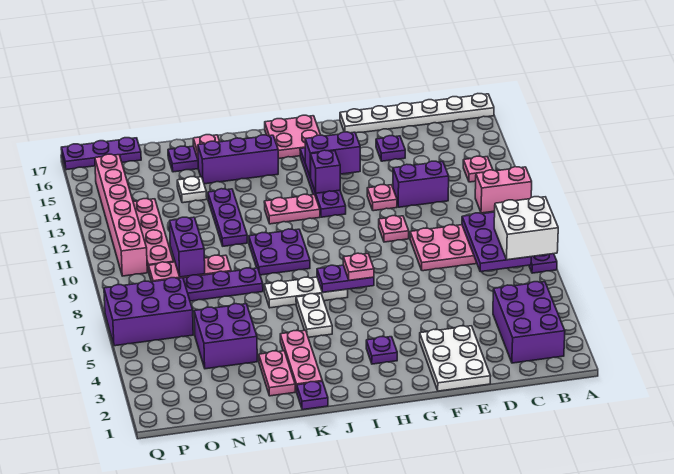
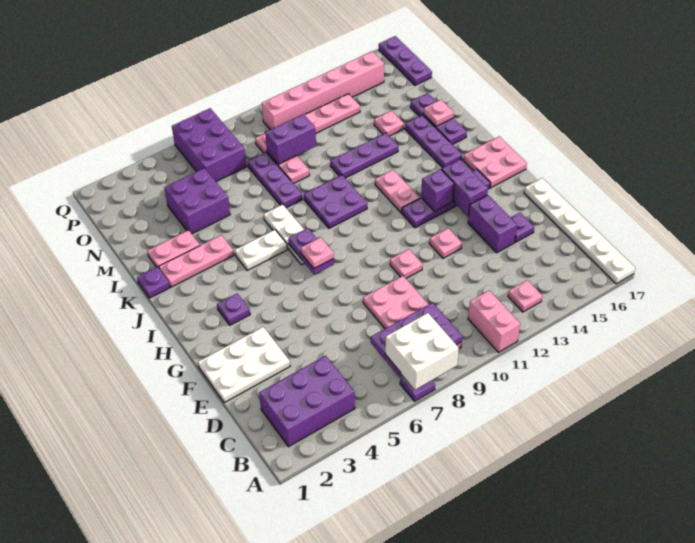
purple 1x2 brick [393,161,449,207] -> purple 1x2 brick moved to [468,195,517,253]
purple 1x3 brick [198,135,278,184] -> purple 1x3 plate [405,115,462,168]
white 1x1 plate [177,177,207,203] -> pink 1x1 plate [374,111,404,136]

